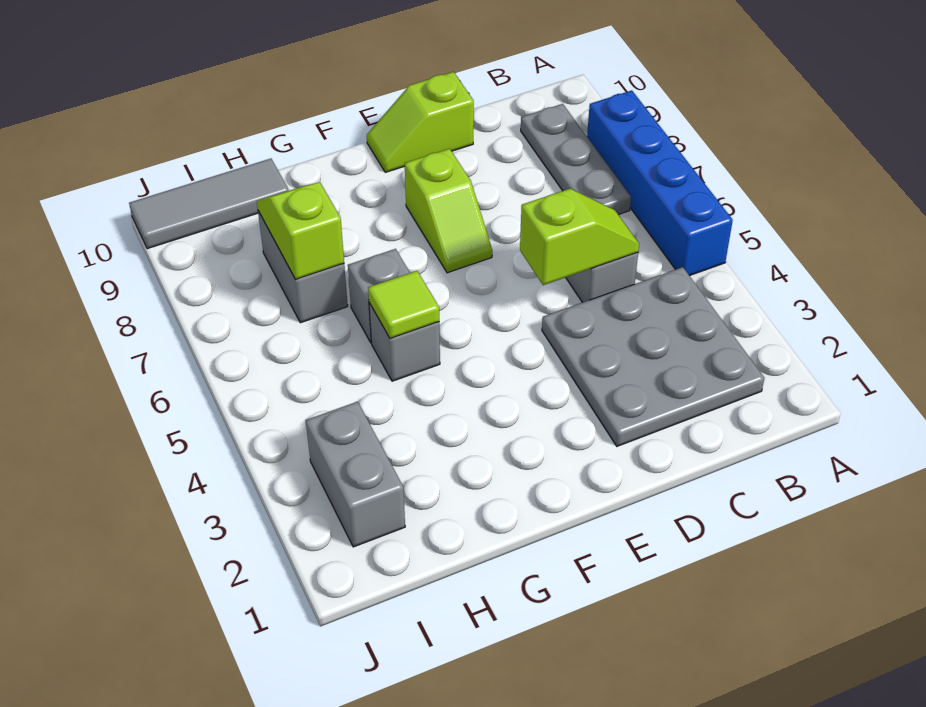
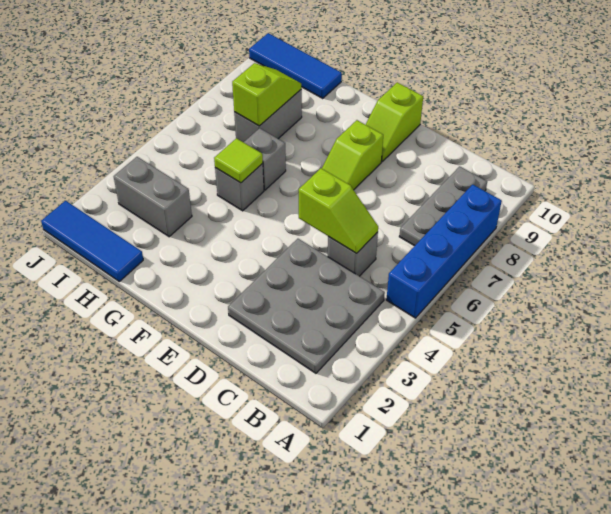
lime 1x2 slope [367,72,474,172] -> lime 1x2 slope turned to [366,82,423,162]
none -> blue 1x3 tile [41,201,143,281]
grey 1x3 tile [129,159,289,249] -> blue 1x3 tile [249,33,342,98]
grey 1x2 brick [306,402,405,547] -> grey 1x2 brick turned to [114,157,192,237]

